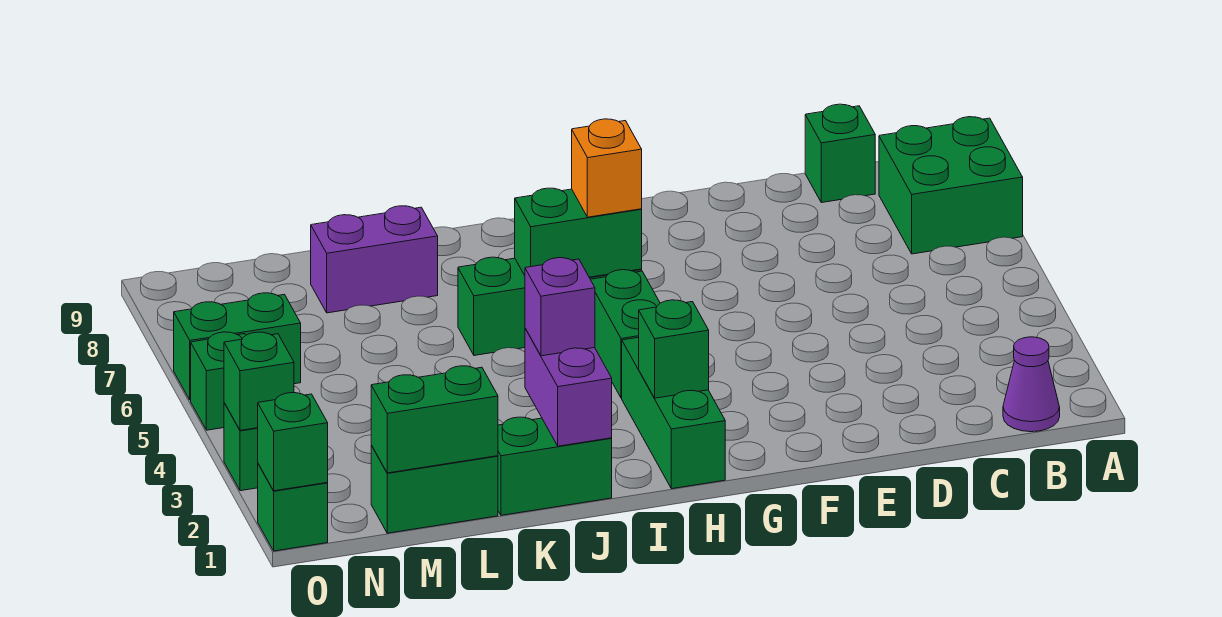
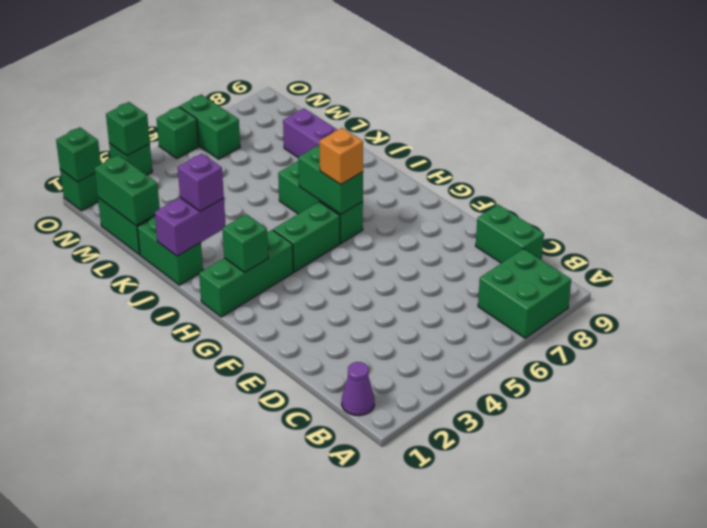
green 1x1 brick [805,104,875,203] -> green 1x2 brick [476,205,544,263]

